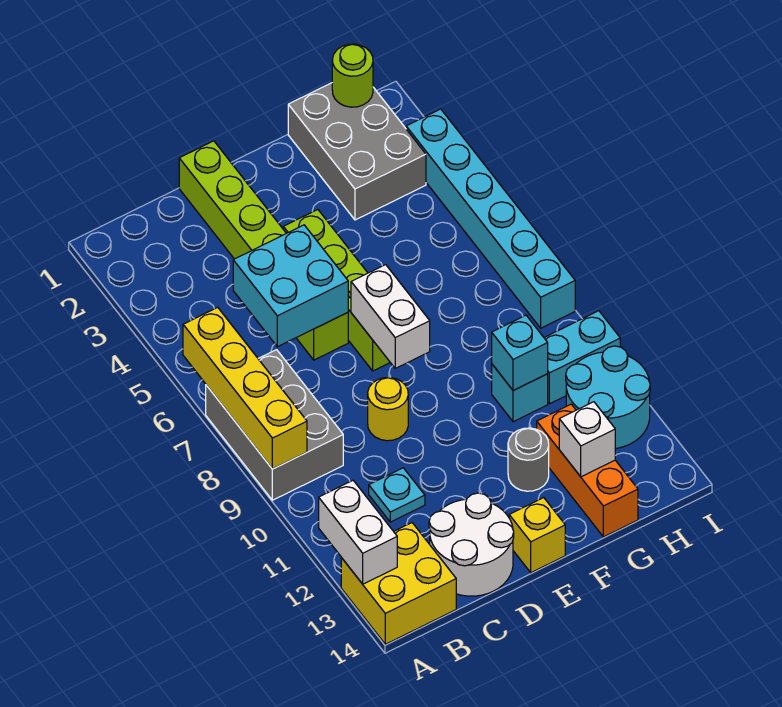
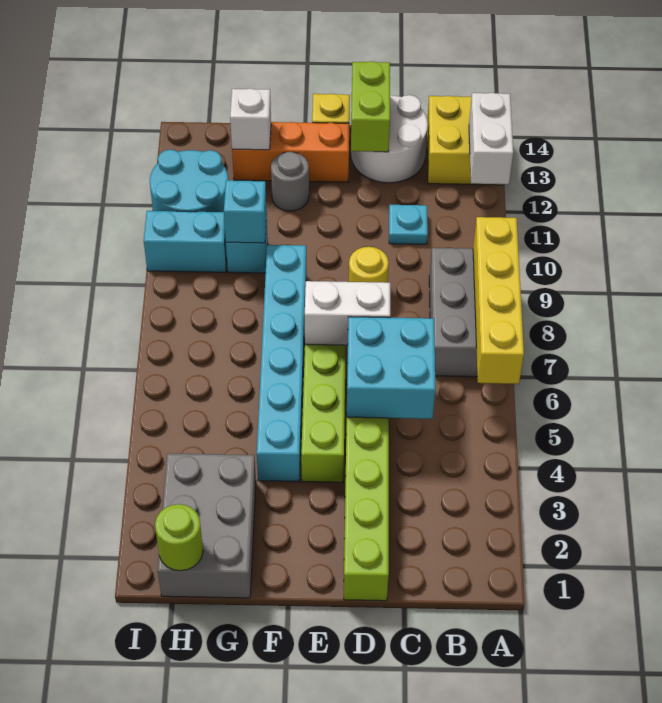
none -> lime 1x2 brick [351,61,390,152]
white 1x2 brick [351,265,430,368] -> white 1x2 brick turned to [305,281,390,345]
orange 1x3 brick [537,404,638,537] -> orange 1x3 brick turned to [232,122,349,182]
cyan 1x6 brick [406,109,575,328] -> cyan 1x6 brick moved to [257,245,306,481]

